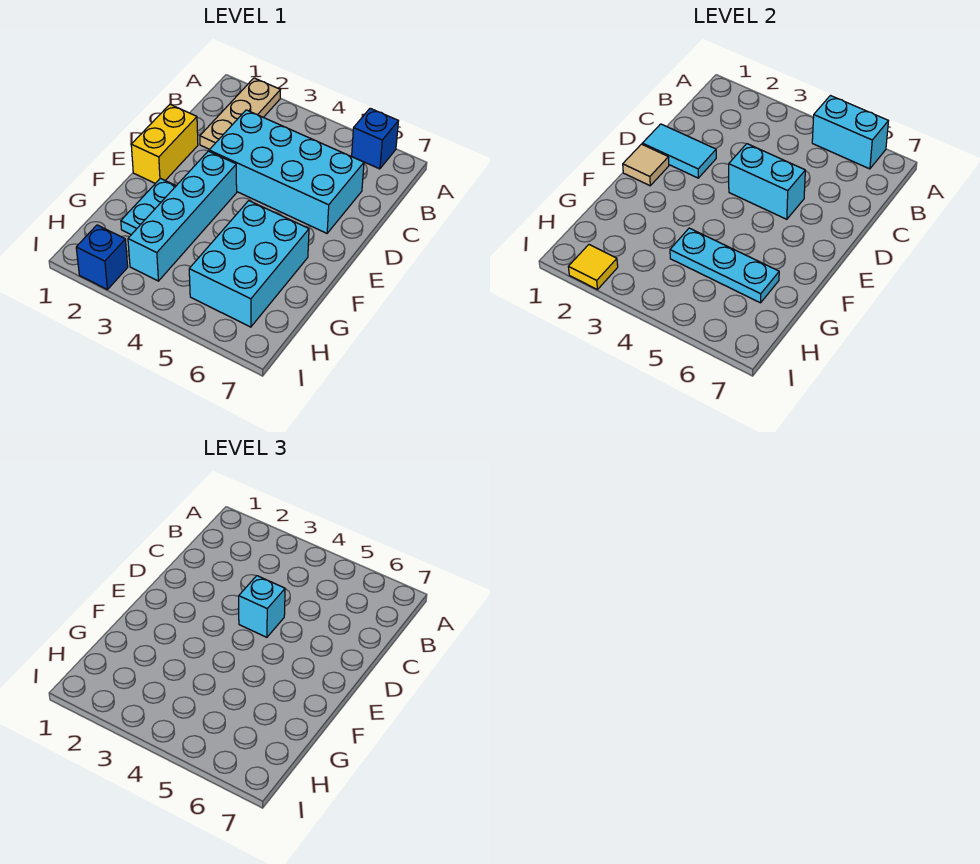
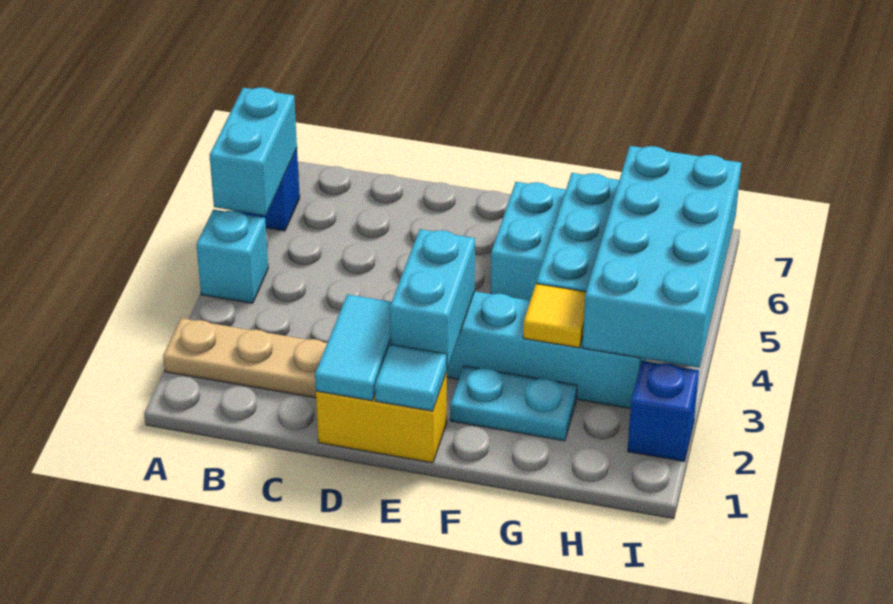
cyan 2x4 brick [209,110,364,233] -> cyan 2x4 brick moved to [582,146,741,368]
cyan 1x2 brick [729,144,805,219] -> cyan 1x2 brick moved to [390,229,475,369]
cyan 1x1 brick [239,576,285,637] -> cyan 1x1 brick moved to [196,210,268,303]
tan 1x1 tile [623,144,669,186] -> cyan 1x1 tile [375,344,447,411]
yellow 1x1 tile [568,245,618,289] -> yellow 1x1 tile moved to [523,284,586,348]

